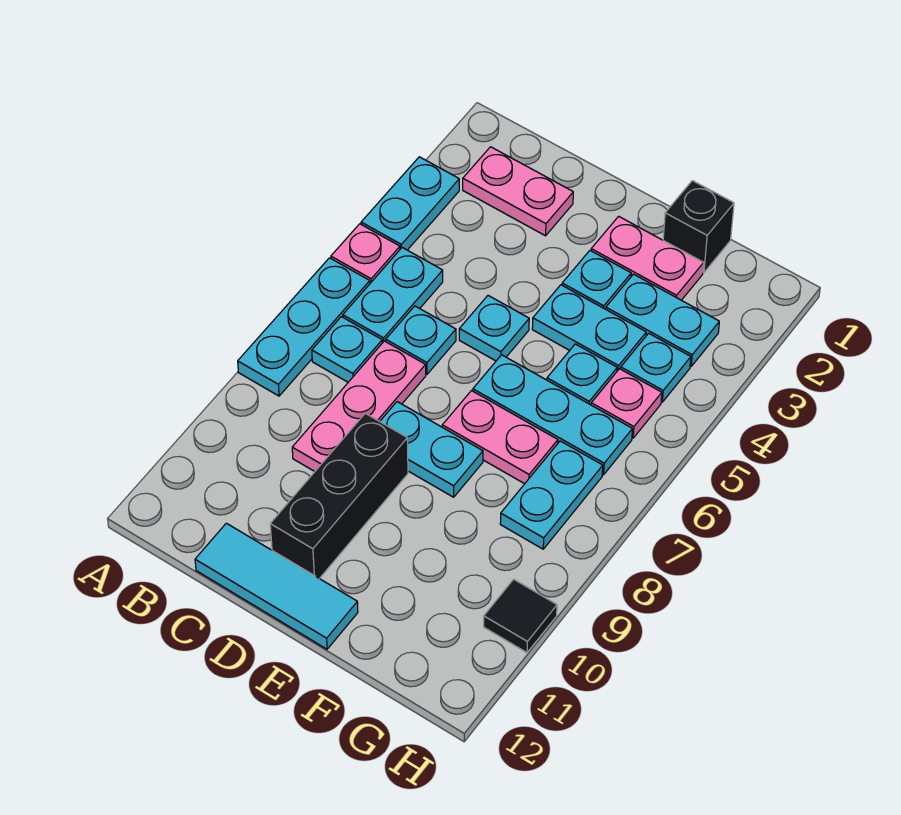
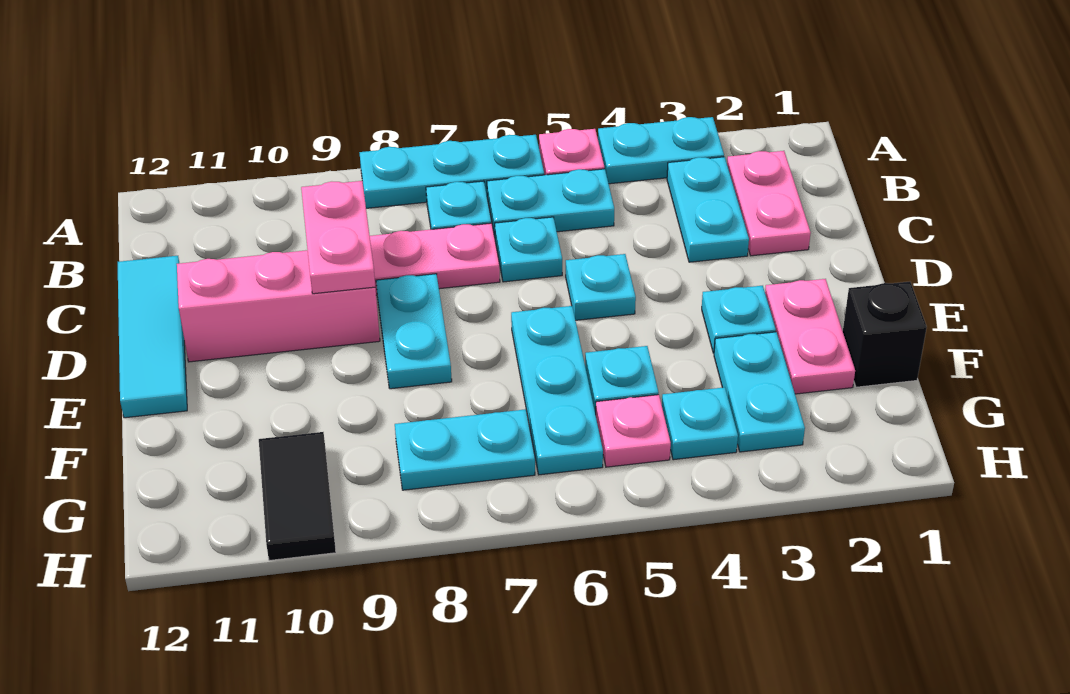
black 1x3 brick [270,413,408,579] -> pink 1x3 brick [177,250,380,362]
cyan 1x2 plate [532,285,646,371] -> cyan 1x2 plate moved to [667,157,749,262]
pink 1x2 plate [442,391,558,484] -> pink 1x2 plate moved to [301,181,375,294]
black 1x1 tile [484,579,557,652] -> black 1x2 tile [259,432,336,561]

